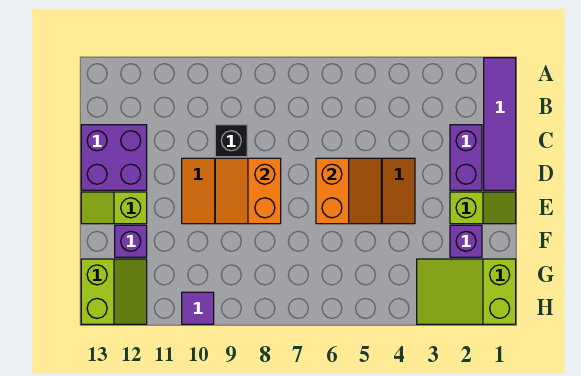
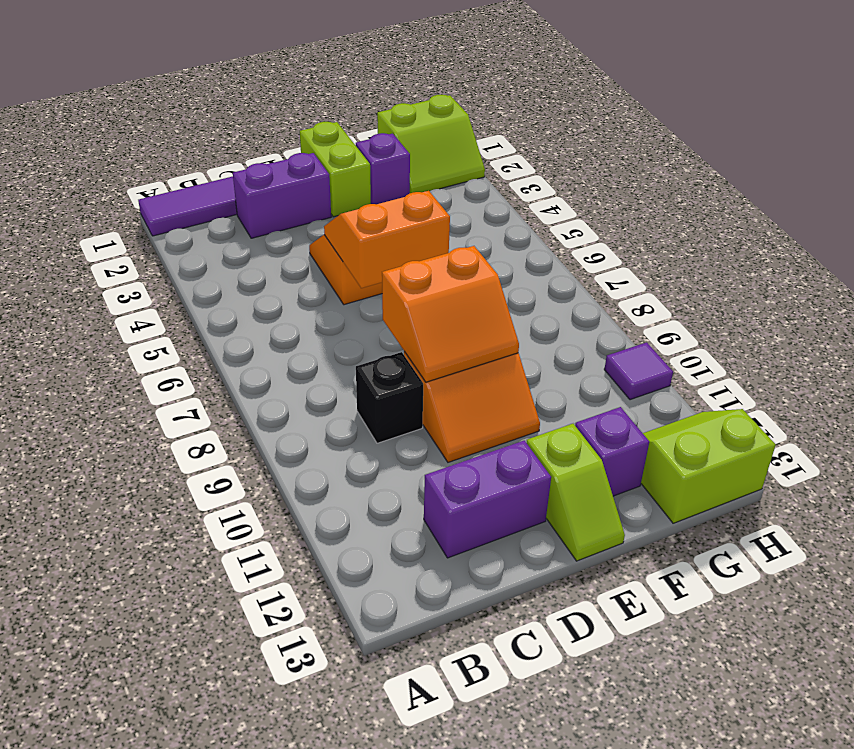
purple 2x2 brick [81,125,147,190] -> purple 1x2 brick [424,441,551,558]
lime 1x2 slope [450,192,516,224] -> lime 1x2 brick [300,122,371,217]
lime 2x3 slope [417,259,516,324] -> lime 2x2 slope [377,95,485,193]

